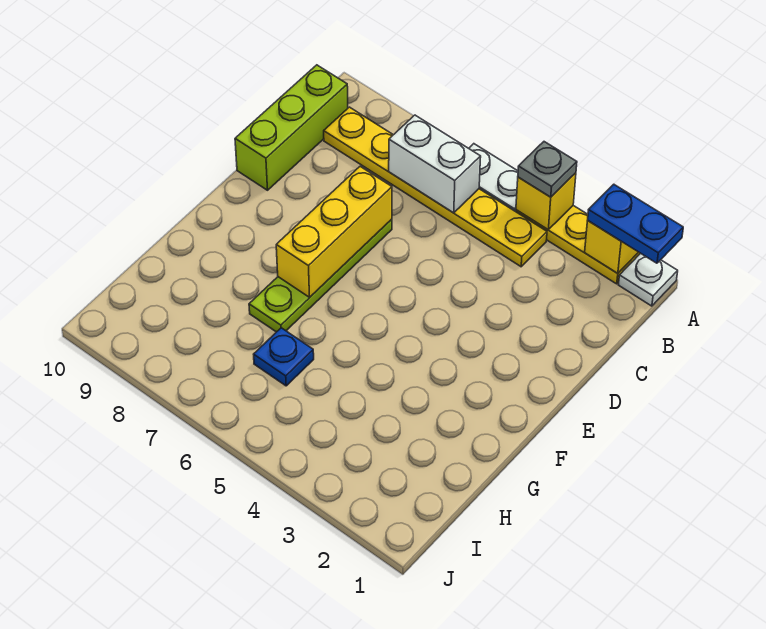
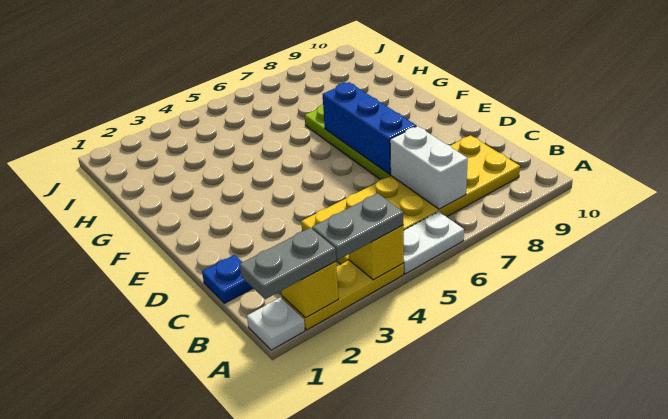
blue 1x2 plate [588,184,683,263] -> grey 1x2 plate [240,228,336,299]
grey 1x1 plate [518,142,577,197] -> grey 1x2 plate [312,193,403,260]
yellow 1x6 plate [324,107,547,267] -> yellow 2x6 plate [301,135,520,265]
white 1x2 brick [389,115,481,213] -> white 1x2 brick turned to [390,126,468,209]
lime 1x3 brick [235,65,348,190] -> none
yellow 1x3 brick [276,167,392,297] -> blue 1x3 brick [323,82,416,174]
blue 1x1 plate [254,328,314,386] -> blue 1x1 plate moved to [202,255,253,303]

